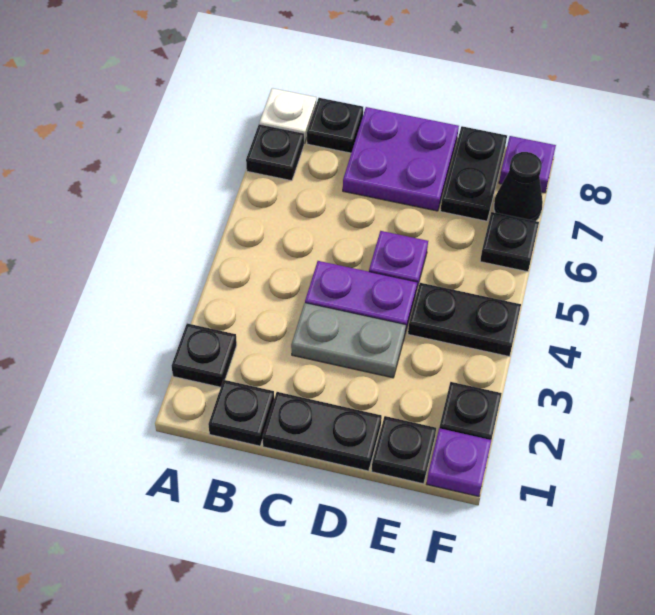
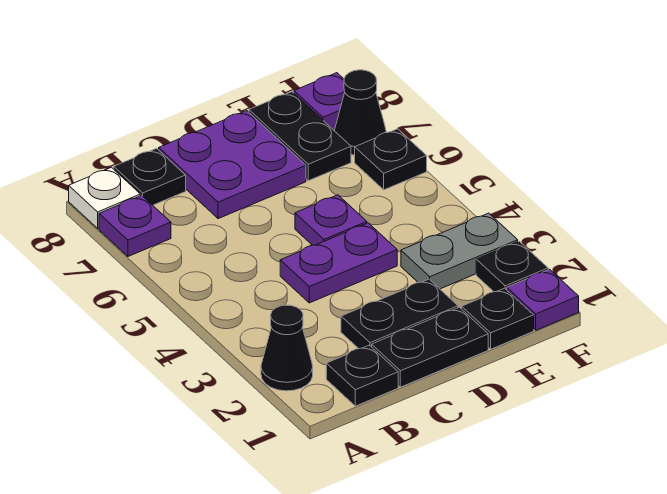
black 1x1 plate [172,323,237,387] -> black 1x1 cone [261,305,313,391]
black 1x1 plate [246,124,304,181] -> purple 1x1 plate [99,196,171,256]
grey 1x2 plate [291,303,406,378] -> grey 1x2 plate moved to [401,213,518,289]
black 1x2 plate [408,283,521,357] -> black 1x2 plate moved to [341,279,458,349]

